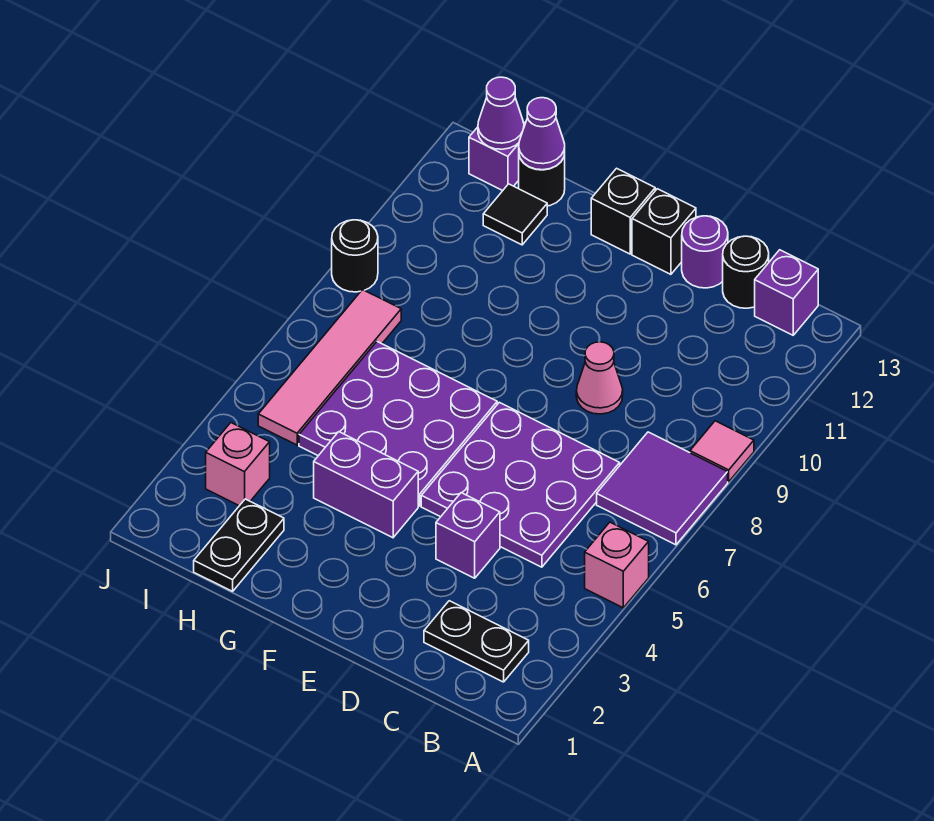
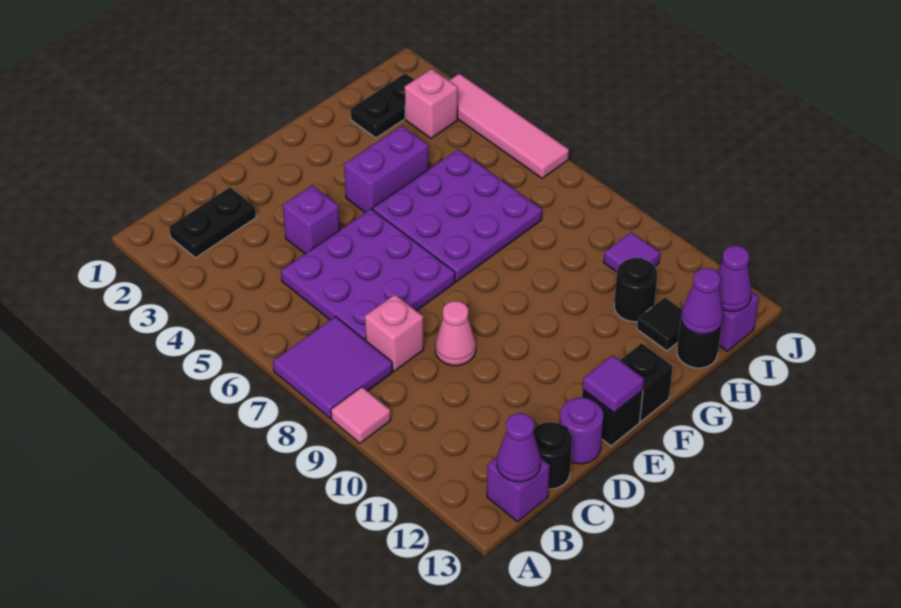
pink 1x1 brick [585,522,649,608] -> pink 1x1 brick moved to [365,295,424,371]
none -> purple 1x1 cone [497,413,541,482]
none -> purple 1x1 tile [583,355,644,413]
black 1x2 plate [194,499,284,591] -> black 1x2 plate turned to [350,73,414,138]
pink 1x4 tile [258,290,401,445] -> pink 1x4 tile moved to [449,74,569,178]
none -> purple 1x1 tile [604,232,660,272]
black 1x1 round brick [332,220,378,292] -> black 1x1 round brick moved to [614,258,657,322]

